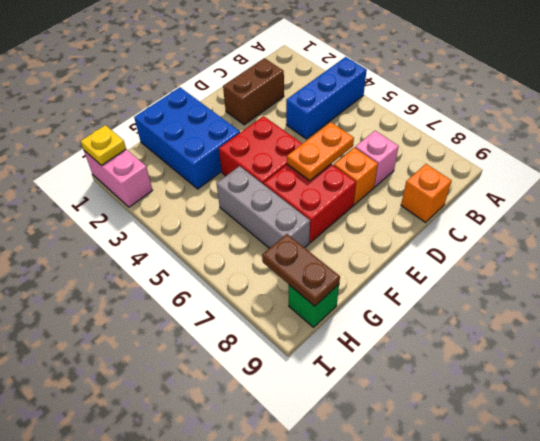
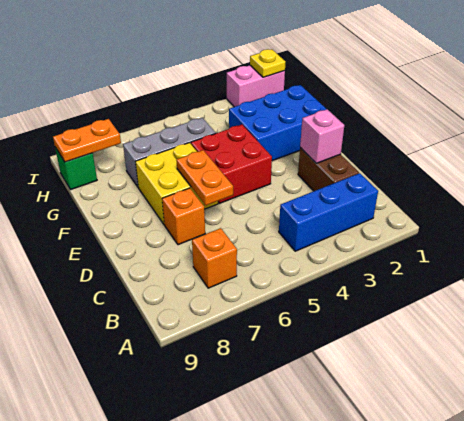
blue 1x3 brick [286,57,367,139] -> blue 1x3 brick turned to [279,173,378,251]
pink 1x1 brick [355,131,399,187] -> pink 1x1 brick moved to [300,109,344,163]
orange 1x1 brick [401,164,452,222] -> orange 1x1 brick moved to [192,228,237,288]
red 2x2 brick [264,164,356,242] -> yellow 2x2 brick [135,143,218,224]
brown 1x2 plate [262,234,340,306] -> orange 1x2 plate [53,119,121,162]

